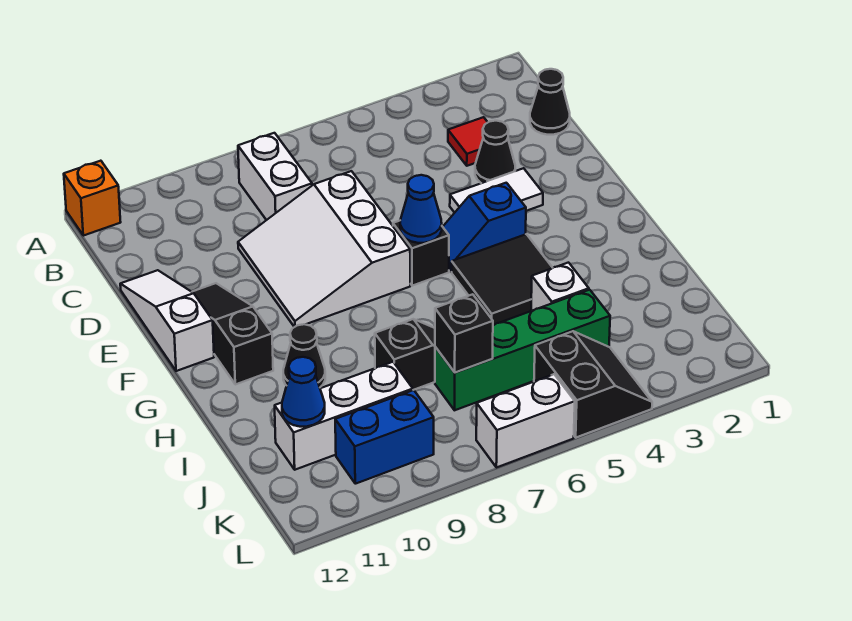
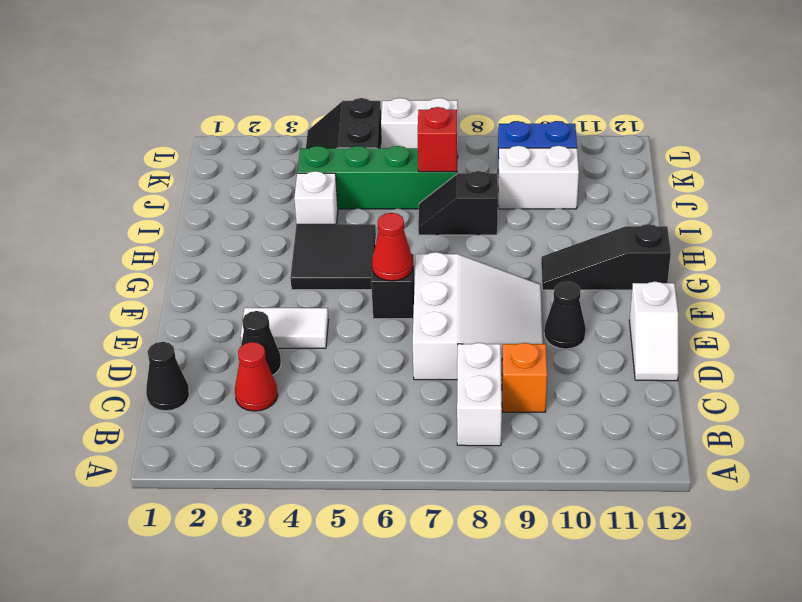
orange 1x1 brick [64,161,121,236] -> orange 1x1 brick moved to [502,343,547,412]
red 1x1 tile [448,117,488,166] -> red 1x1 cone [235,342,278,411]
white 1x3 slope [120,270,214,371] -> white 1x2 slope [629,282,678,381]
black 1x3 slope [192,283,273,384] -> black 1x3 slope turned to [541,224,671,290]
blue 1x2 slope [443,183,526,272] -> none
blue 1x1 cone [400,175,442,243] -> red 1x1 cone [372,213,413,281]
black 1x1 cone [283,324,325,387] -> black 1x1 cone moved to [544,281,586,349]
black 1x1 brick [435,294,493,372] -> red 1x1 brick [418,107,457,172]
white 1x3 brick [275,362,413,470] -> white 1x2 brick [498,146,579,209]
blue 1x1 cone [282,357,325,427] -> none

